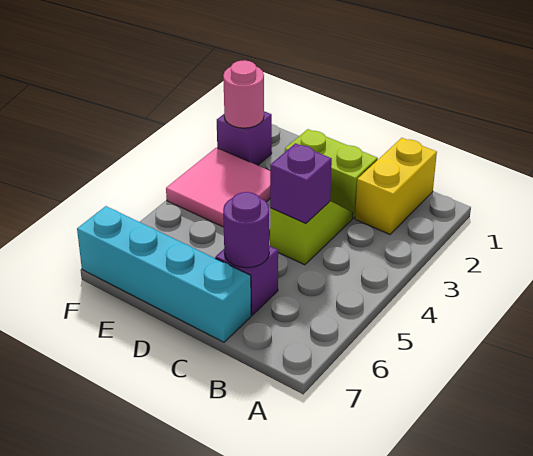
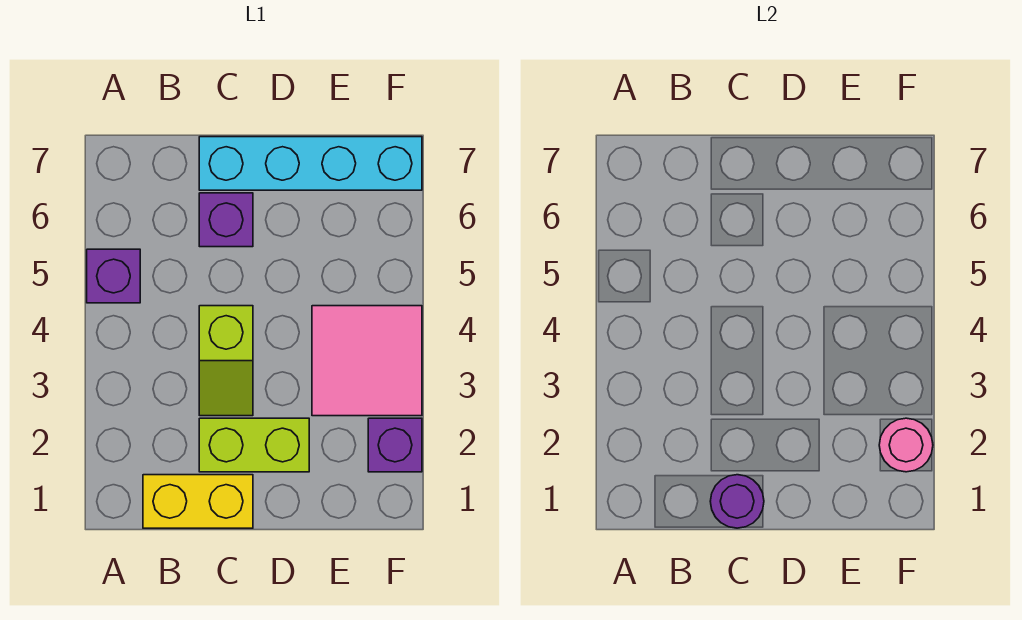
yellow 1x2 brick [355,138,437,234] -> yellow 1x2 brick turned to [143,475,253,528]
purple 1x1 brick [270,143,332,223] -> purple 1x1 brick moved to [87,249,140,303]
purple 1x1 round brick [223,192,269,268] -> purple 1x1 round brick moved to [710,475,764,528]

